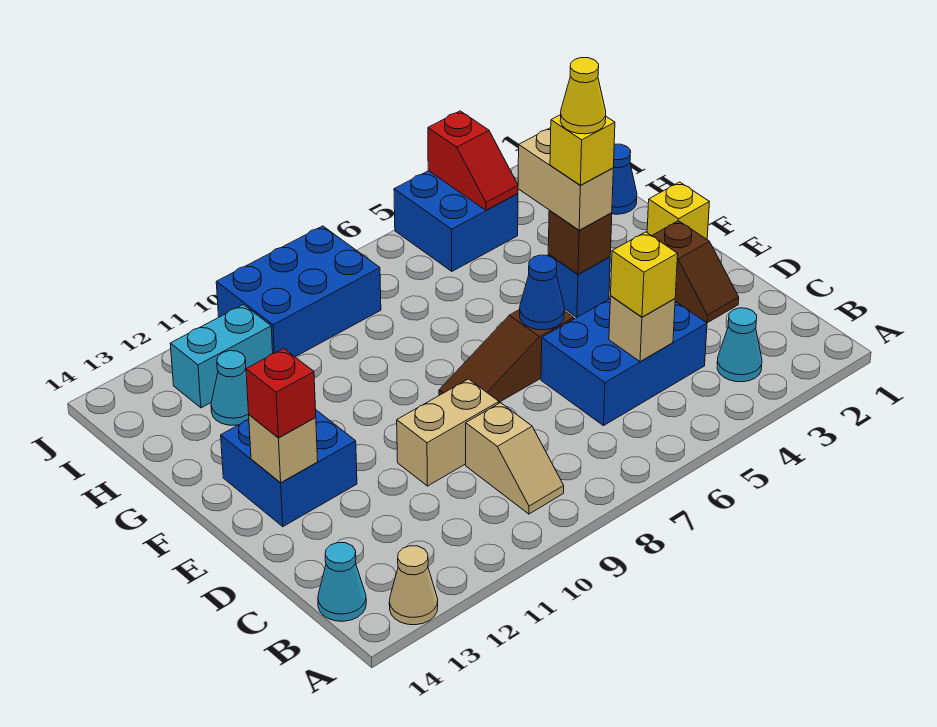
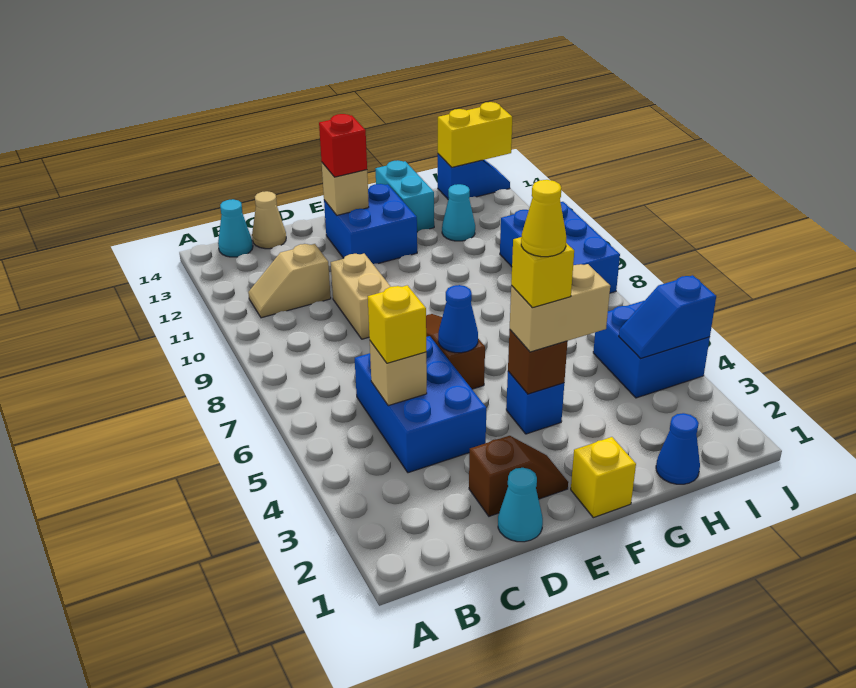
tan 1x1 cone [389,546,438,625] -> tan 1x1 cone moved to [252,191,286,249]
cyan 1x1 cone [717,308,762,382] -> cyan 1x1 cone moved to [498,468,543,542]
tan 1x2 slope [466,403,564,514] -> tan 1x2 slope moved to [248,244,331,318]
brown 1x2 slope [652,221,739,323] -> brown 1x2 slope turned to [469,436,568,516]
red 1x2 slope [428,111,518,210] -> blue 1x2 slope [619,275,716,359]
cyan 1x2 brick [170,305,273,408] -> cyan 1x2 brick moved to [376,160,434,232]
none -> blue 1x2 slope [438,154,510,199]
none -> yellow 1x2 brick [438,102,512,167]

